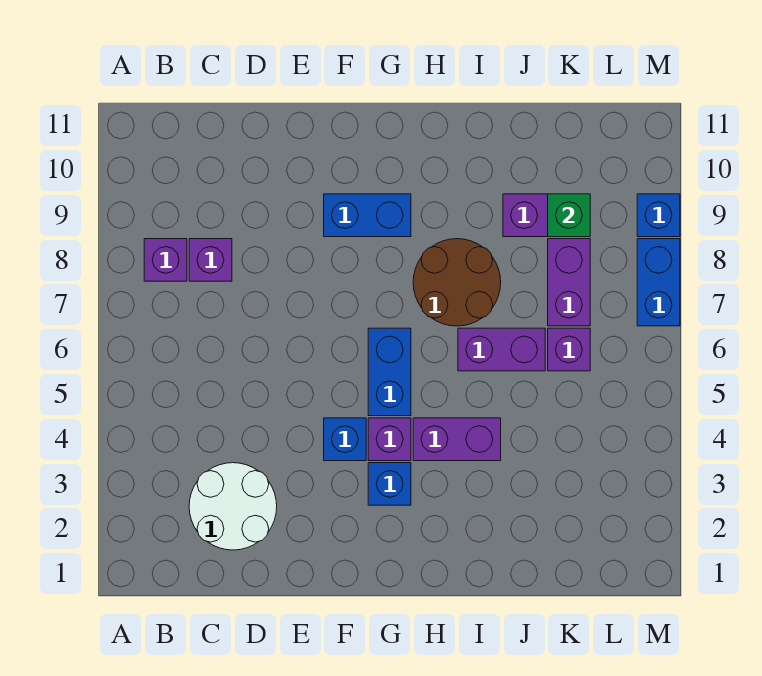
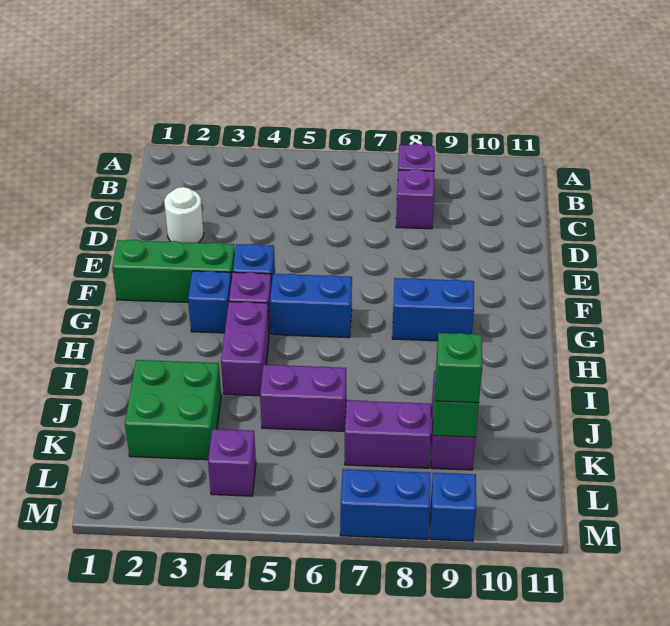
white 2x2 round brick [189,463,277,550] -> white 1x1 round brick [164,187,204,243]
none -> green 1x3 brick [112,240,235,302]
blue 1x2 brick [324,194,411,237] -> blue 1x2 brick turned to [392,278,474,341]
brown 2x2 round brick [413,239,501,326] -> none
purple 1x2 brick [458,328,545,371] -> purple 1x2 brick turned to [260,365,346,431]
none -> green 2x2 brick [125,360,221,460]
purple 1x1 brick [548,328,590,371] -> purple 1x1 brick moved to [208,429,256,496]
none -> green 1x1 brick [436,333,482,403]

